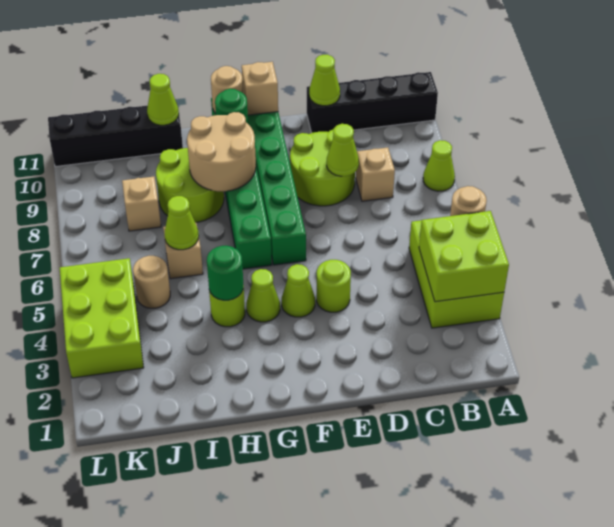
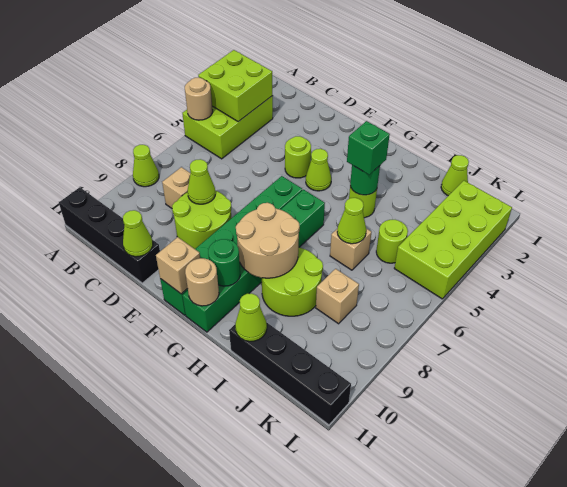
lime 1x1 cone [246,269,280,322] -> lime 1x1 cone moved to [441,155,469,196]
none -> green 1x1 brick [347,121,390,175]
tan 1x1 round brick [133,256,170,308] -> lime 1x1 round brick [376,220,408,263]
lime 2x3 brick [60,258,144,378] -> lime 2x4 brick [394,181,512,299]

